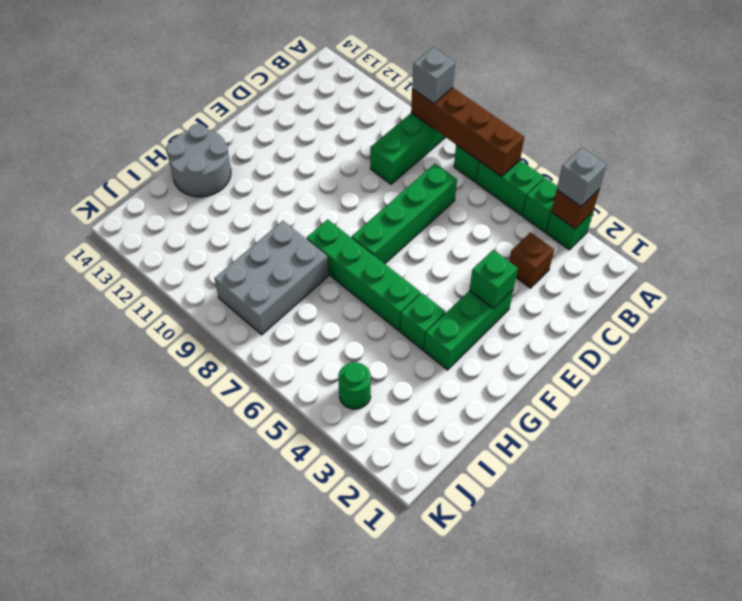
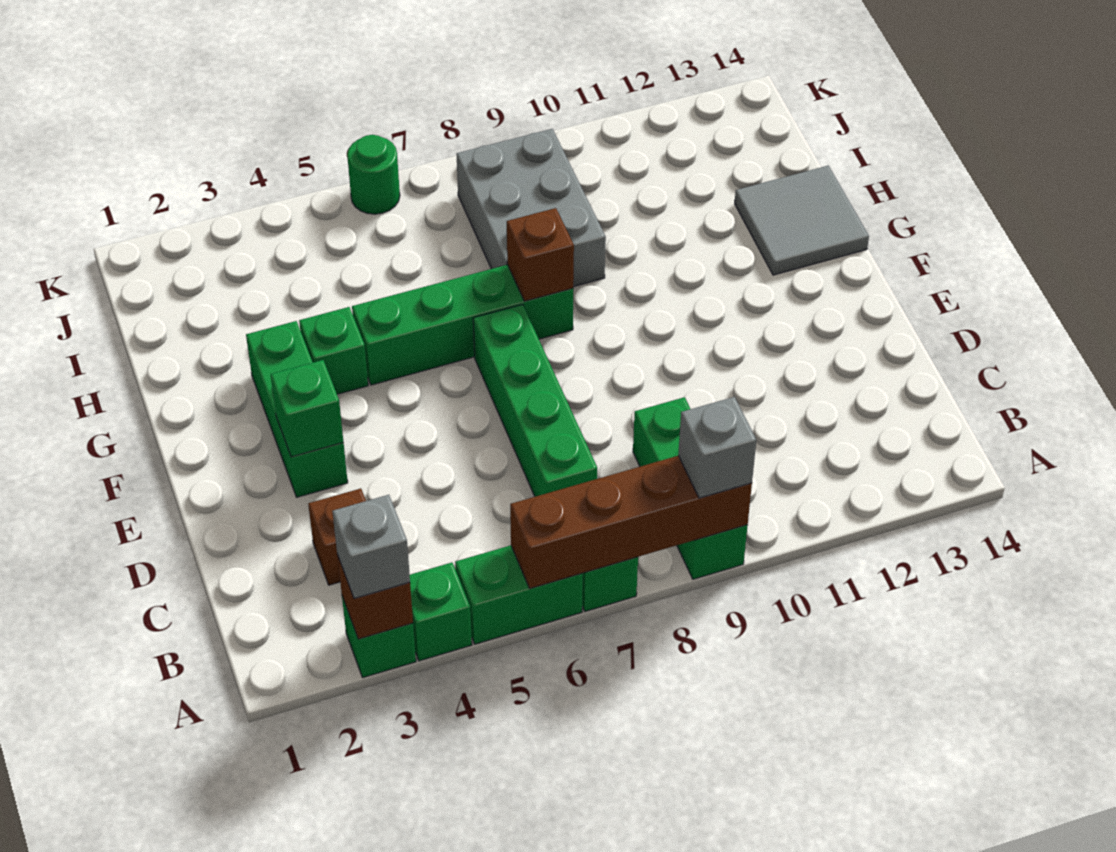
none -> brown 1x1 brick [507,208,574,301]
grey 2x2 round brick [166,124,231,197] -> grey 2x2 tile [735,166,869,275]
green 1x1 round brick [338,362,371,409] -> green 1x1 round brick moved to [347,135,400,214]

